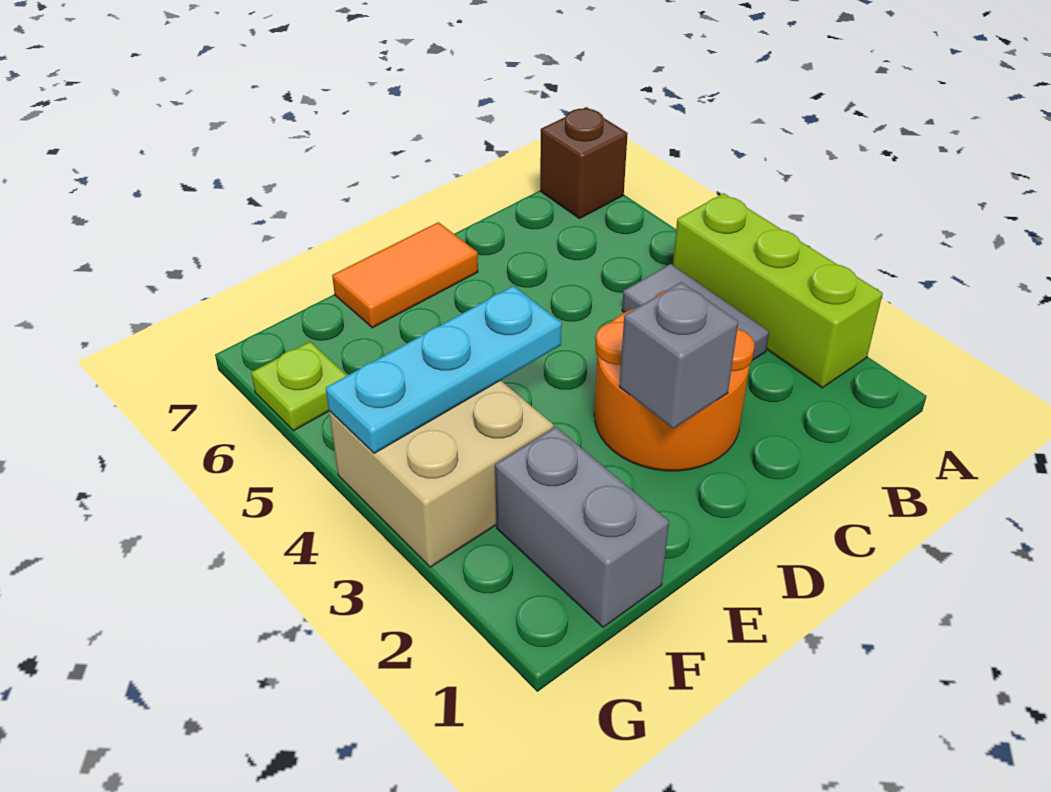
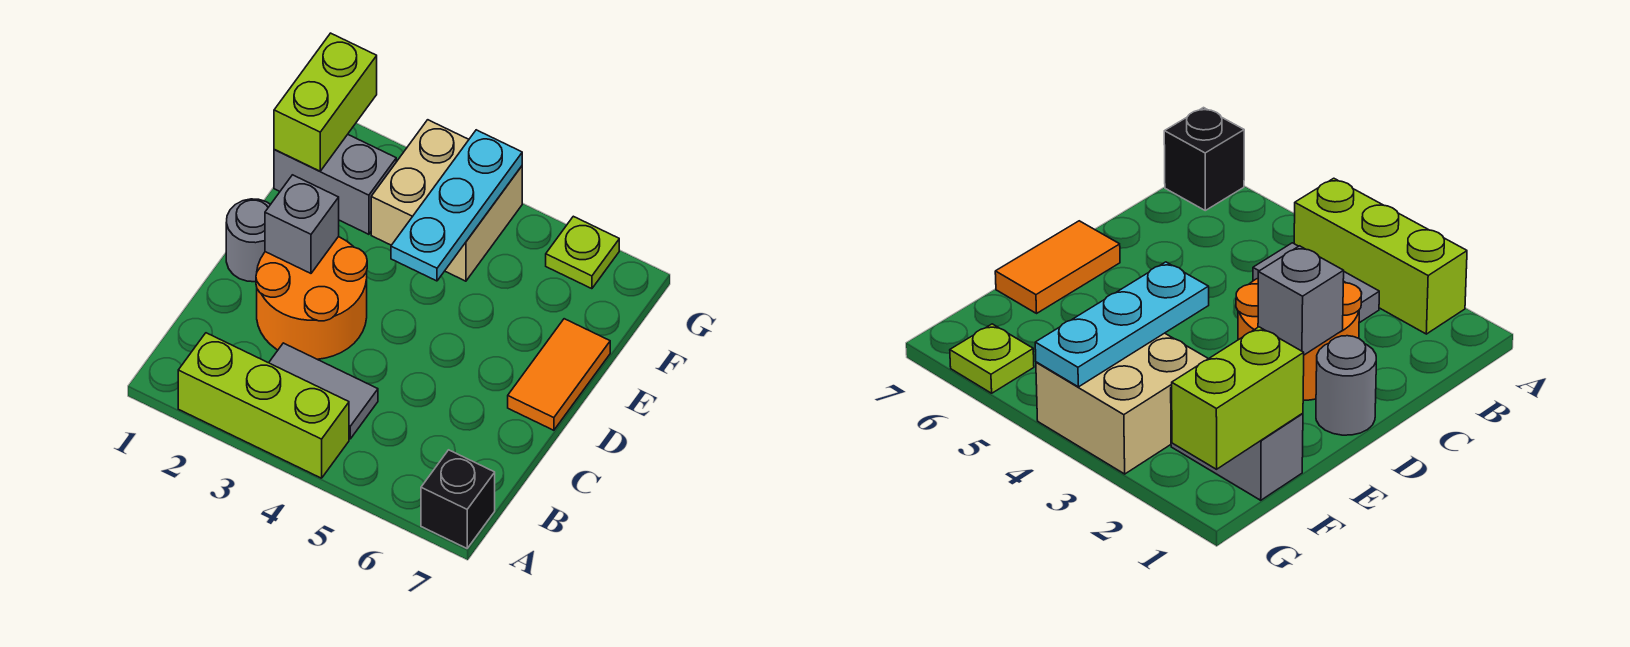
brown 1x1 brick [540,107,628,219] -> black 1x1 brick [421,450,495,548]
none -> grey 1x1 round brick [226,199,271,282]
none -> lime 1x2 brick [274,33,377,171]

